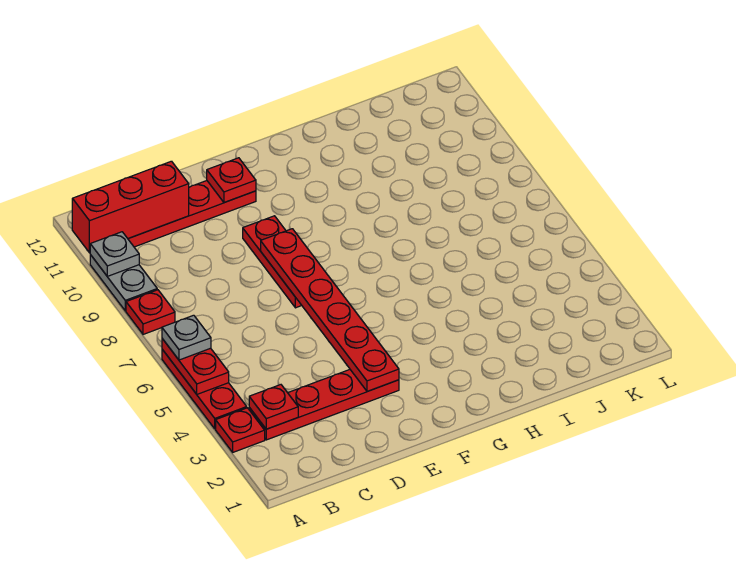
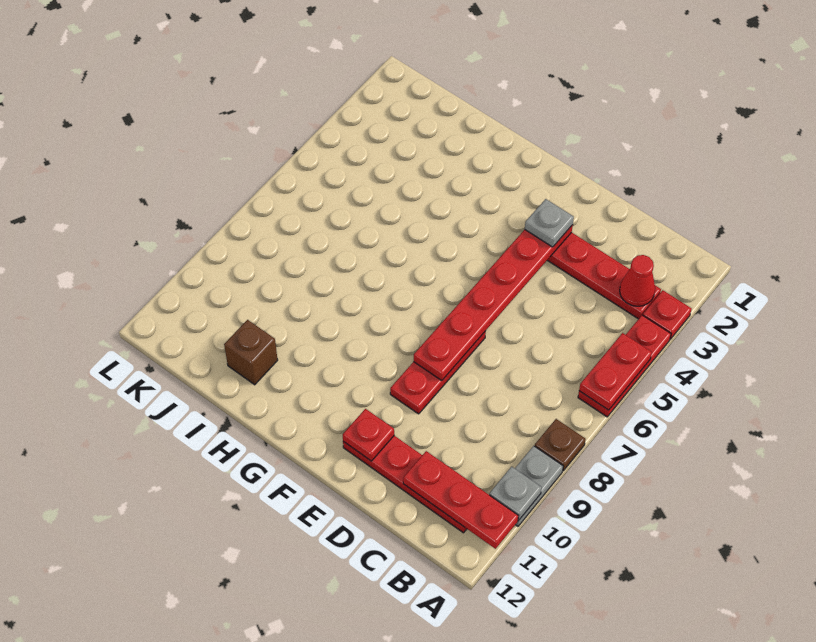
grey 1x1 plate [162,315,211,360] -> grey 1x1 plate moved to [525,199,574,247]
red 1x1 plate [126,290,175,334] -> brown 1x1 plate [535,419,586,471]
red 1x3 brick [72,161,189,253] -> red 1x3 plate [403,451,518,549]
red 1x1 plate [249,385,298,429] -> red 1x1 cone [620,255,655,306]
none -> brown 1x1 brick [224,320,278,385]

